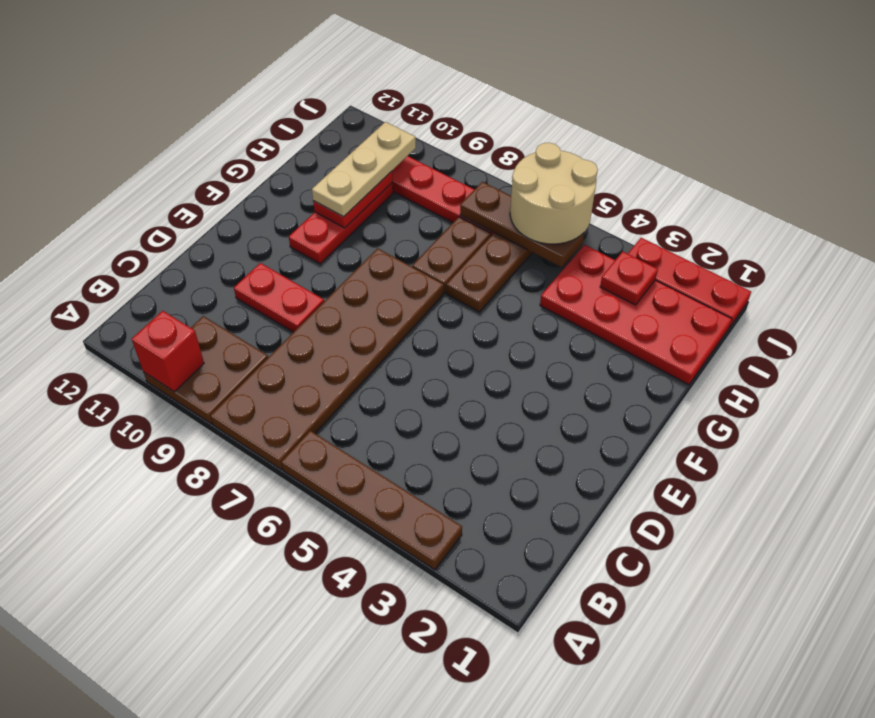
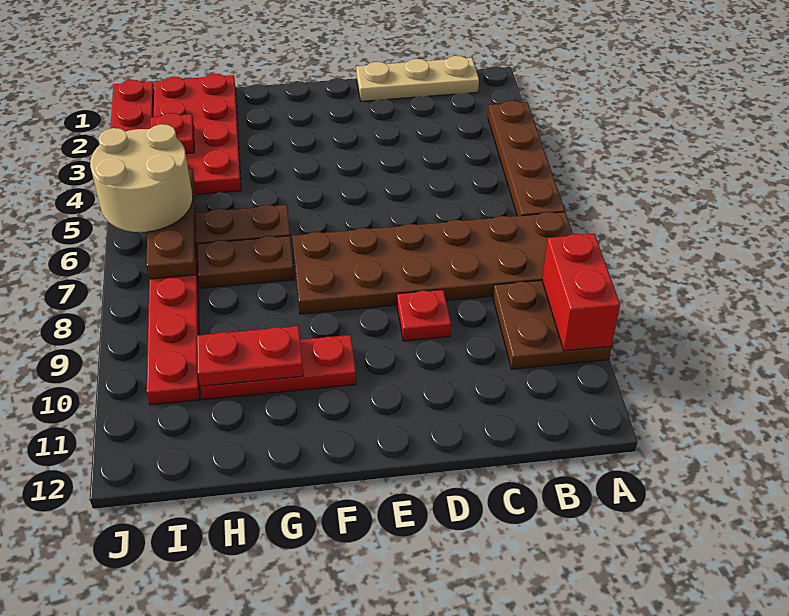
red 1x1 brick [132,311,204,392] -> red 1x2 brick [542,234,620,351]
red 1x2 plate [234,263,324,332] -> red 1x1 plate [397,290,451,341]
tan 1x3 plate [312,122,416,217] -> tan 1x3 plate moved to [356,56,479,101]

